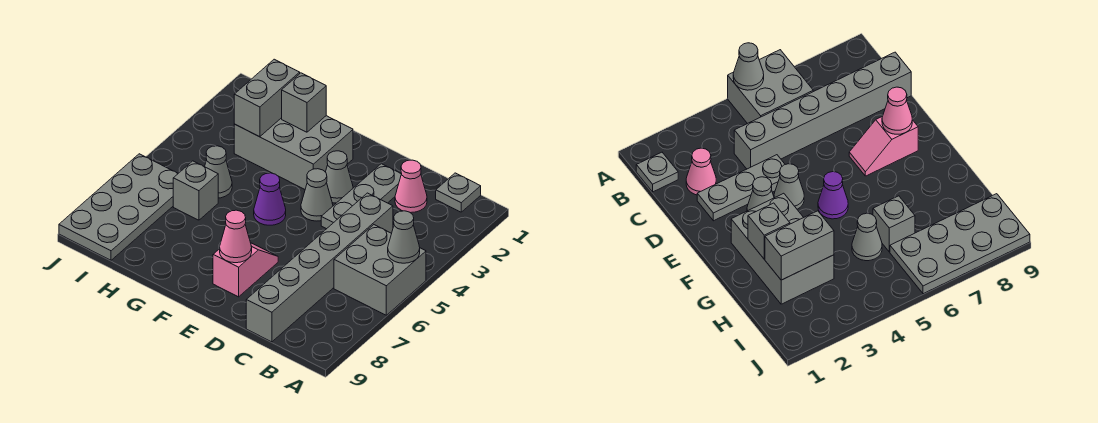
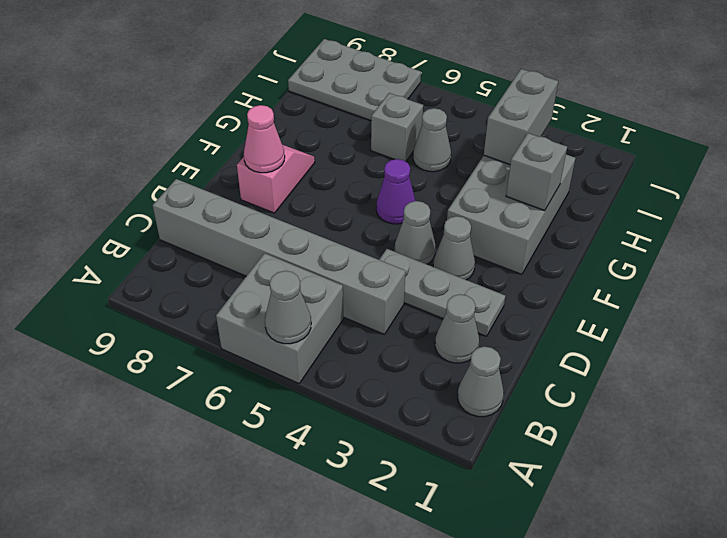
grey 1x1 plate [436,173,481,212] -> grey 1x1 cone [458,347,504,417]
pink 1x1 cone [395,160,427,213] -> grey 1x1 cone [435,294,479,363]
pink 1x2 slope [213,243,278,297] -> pink 1x2 slope turned to [237,145,315,213]
grey 1x2 brick [234,59,300,137] -> grey 1x2 brick turned to [484,69,558,164]
grey 2x4 plate [59,154,178,260] -> grey 2x3 plate [288,39,421,120]

